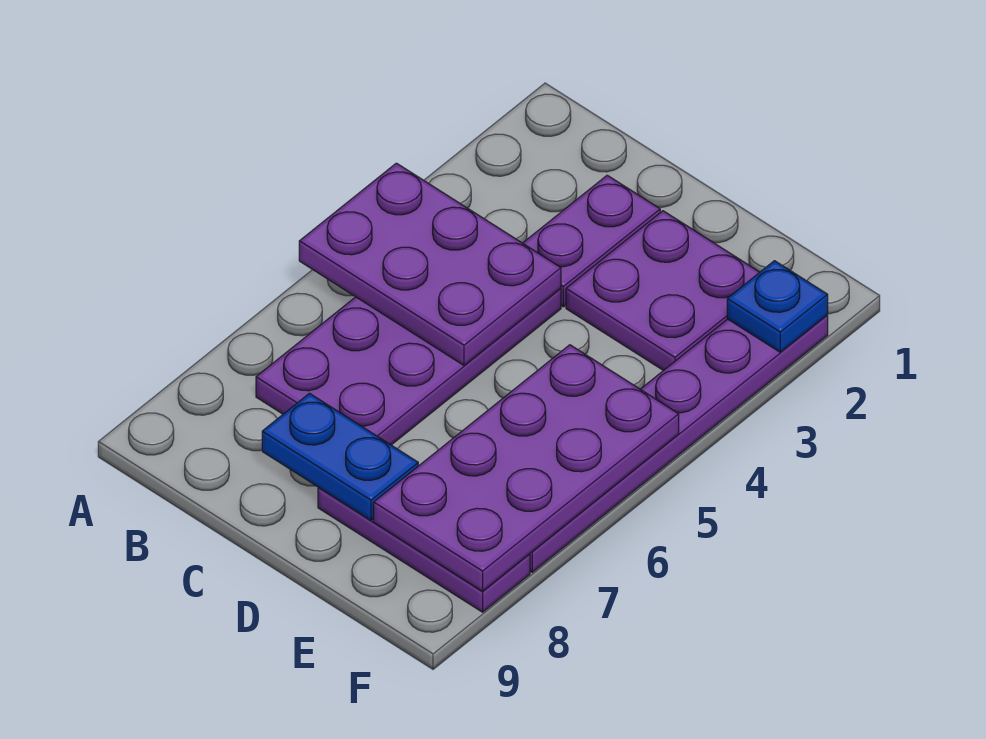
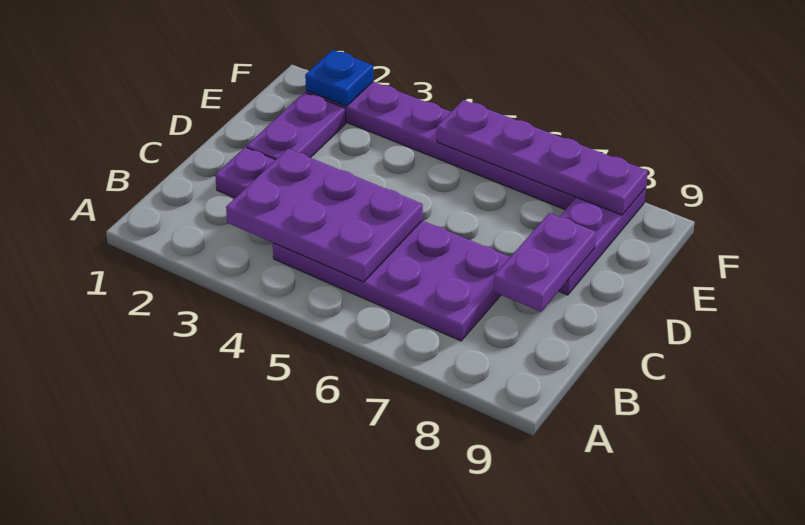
purple 2x3 plate [299,163,561,365] -> purple 2x3 plate turned to [226,149,423,282]
blue 1x2 plate [262,393,418,520] -> purple 1x2 plate [494,213,596,312]
purple 2x2 plate [566,211,760,371] -> purple 1x2 plate [247,92,346,160]
purple 2x4 plate [374,345,679,591] -> purple 1x4 plate [437,100,648,215]

